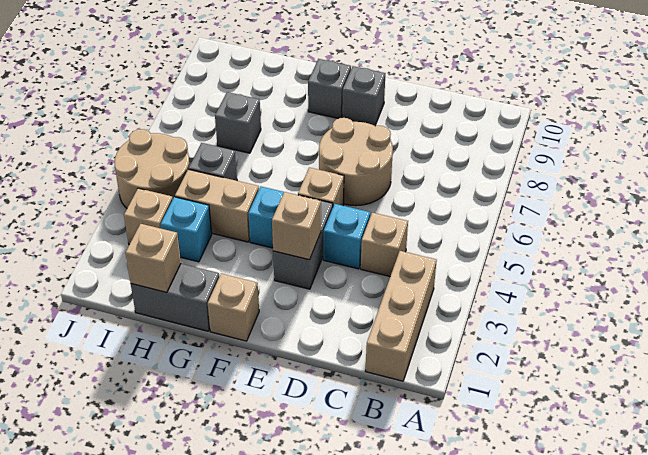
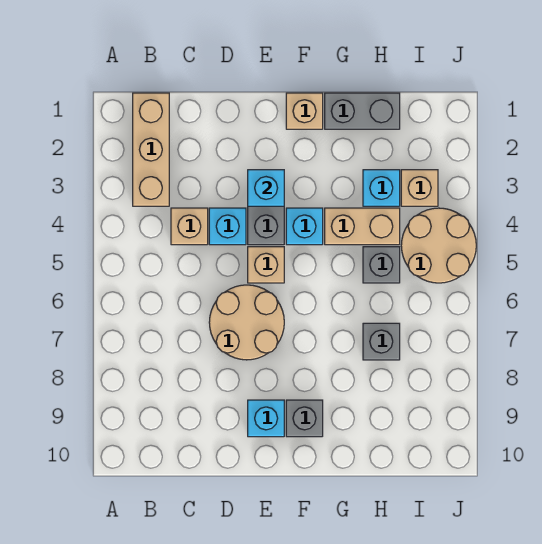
tan 1x1 brick [272,192,321,260] -> cyan 1x1 brick [248,170,284,206]
grey 1x1 brick [342,66,385,126] -> cyan 1x1 brick [248,400,284,437]
tan 1x1 brick [125,224,181,293] -> none

